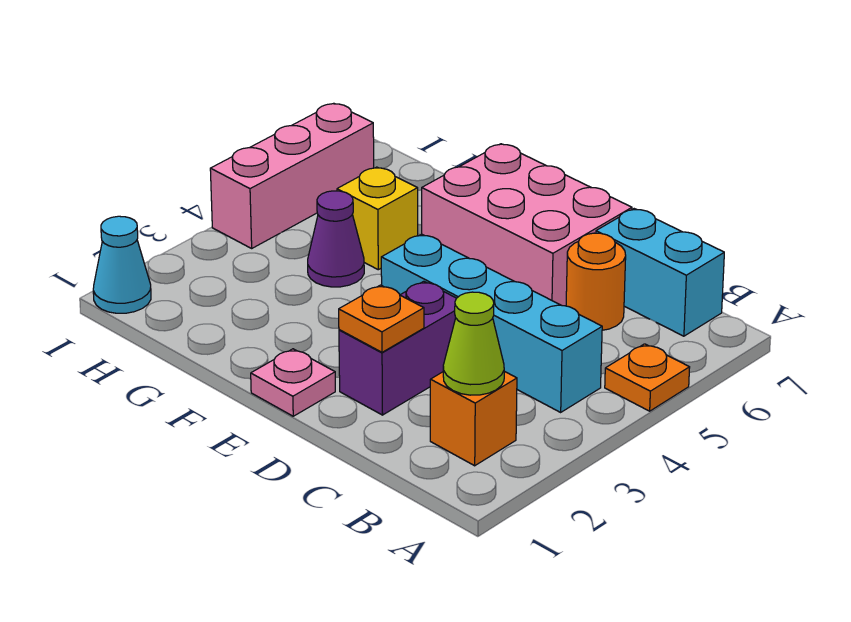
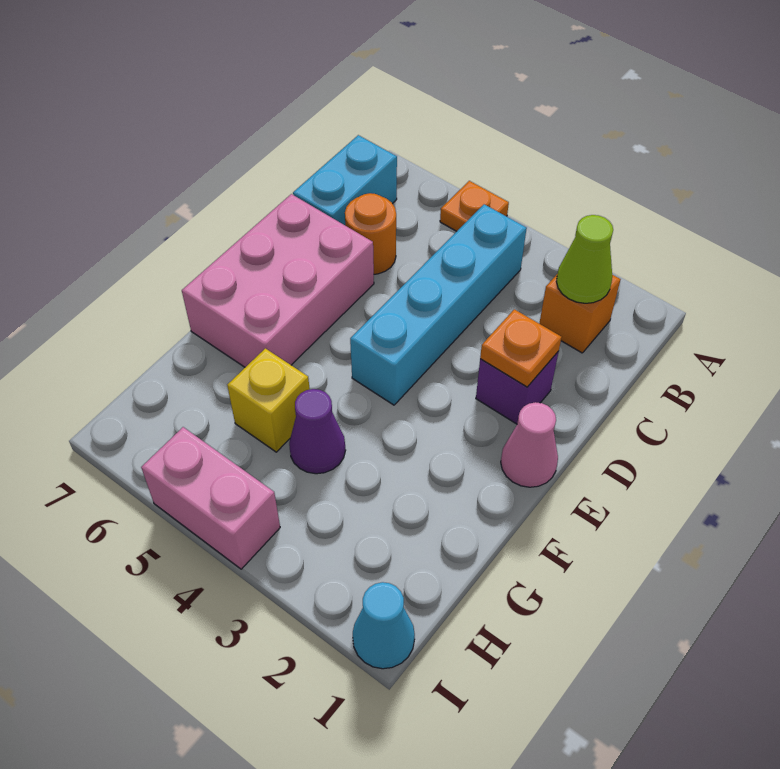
purple 1x2 brick [339,281,456,415] -> purple 1x1 brick [476,351,559,424]
pink 1x1 plate [251,349,335,416] -> pink 1x1 cone [501,402,558,487]
pink 1x3 brick [210,104,374,248] -> pink 1x2 brick [141,427,280,569]

